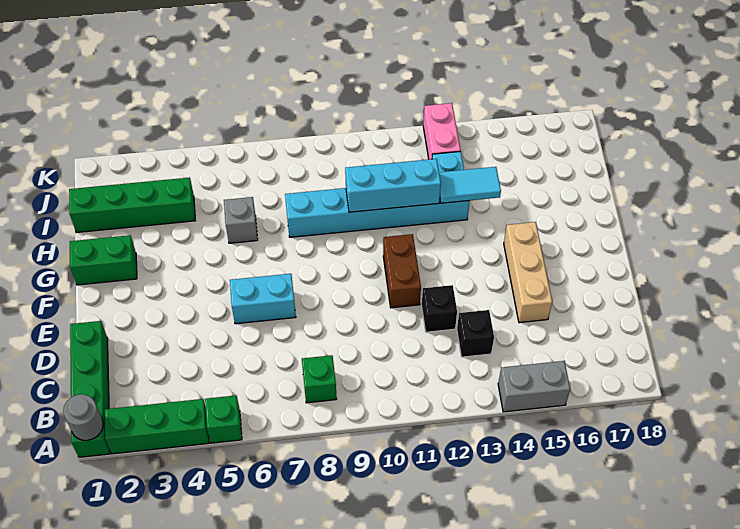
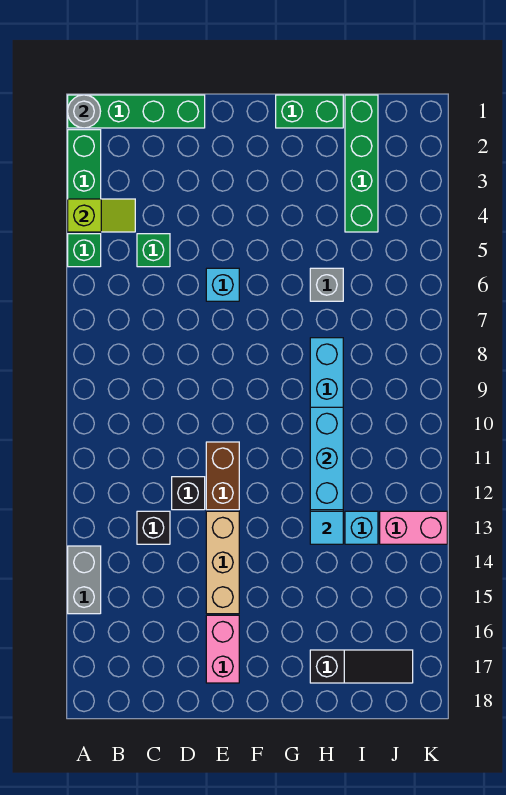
none -> lime 1x2 slope [68,199,135,232]
green 1x1 brick [302,355,337,403] -> green 1x1 brick moved to [137,234,170,267]
tan 1x3 brick [504,222,552,323] -> tan 1x3 brick turned to [206,511,239,614]
cyan 1x2 brick [230,274,296,324] -> cyan 1x1 brick [206,268,239,301]
brown 1x2 brick [383,234,421,308] -> brown 1x2 brick turned to [206,442,239,510]
none -> pink 1x2 brick [206,615,239,683]
green 1x2 brick [70,235,137,285] -> green 1x2 brick turned to [276,95,343,128]
cyan 1x2 tile [439,167,501,203] -> cyan 1x1 tile [310,511,343,544]
none -> black 1x3 slope [310,650,413,683]

